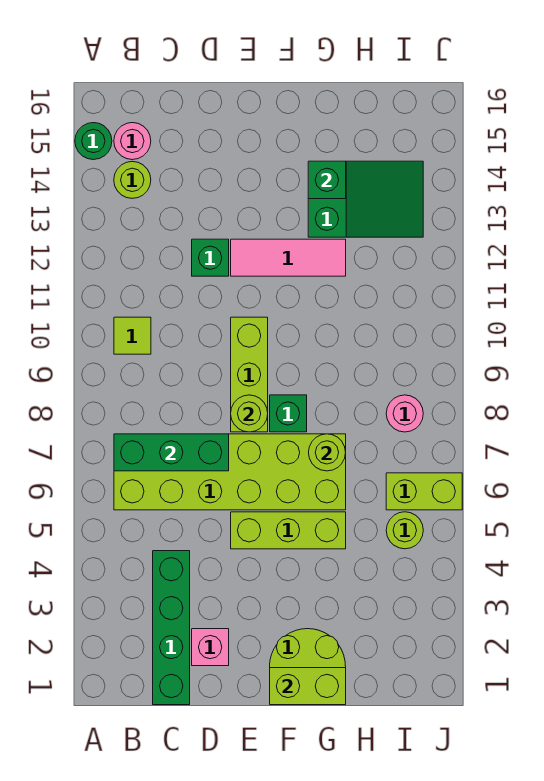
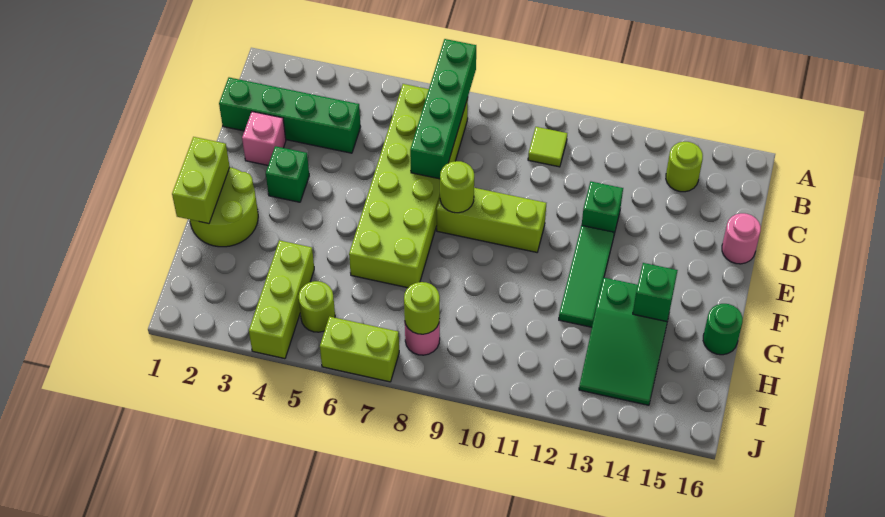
green 1x1 round brick [75,123,112,160] -> green 1x1 round brick moved to [703,304,743,355]
green 1x3 brick [114,434,229,471] -> green 1x4 brick [410,39,476,179]
pink 1x1 round brick [114,123,151,160] -> pink 1x1 round brick moved to [722,213,761,264]
lime 1x3 brick [231,512,346,549] -> lime 1x3 brick moved to [249,240,314,359]
pink 1x3 tile [231,239,346,276] -> green 1x3 tile [559,225,614,327]
green 1x1 brick [270,395,307,432] -> green 1x1 brick moved to [266,146,309,202]
lime 1x1 round brick [309,434,346,471] -> lime 1x1 round brick moved to [404,282,440,334]
lime 1x2 brick [386,473,462,510] -> lime 1x2 brick turned to [320,317,399,382]

